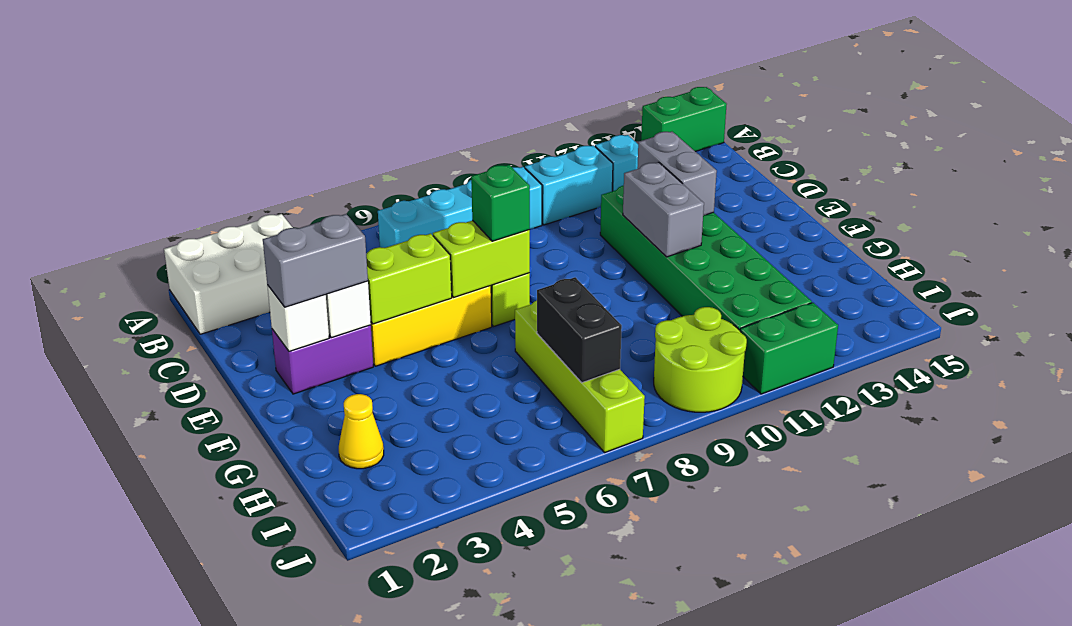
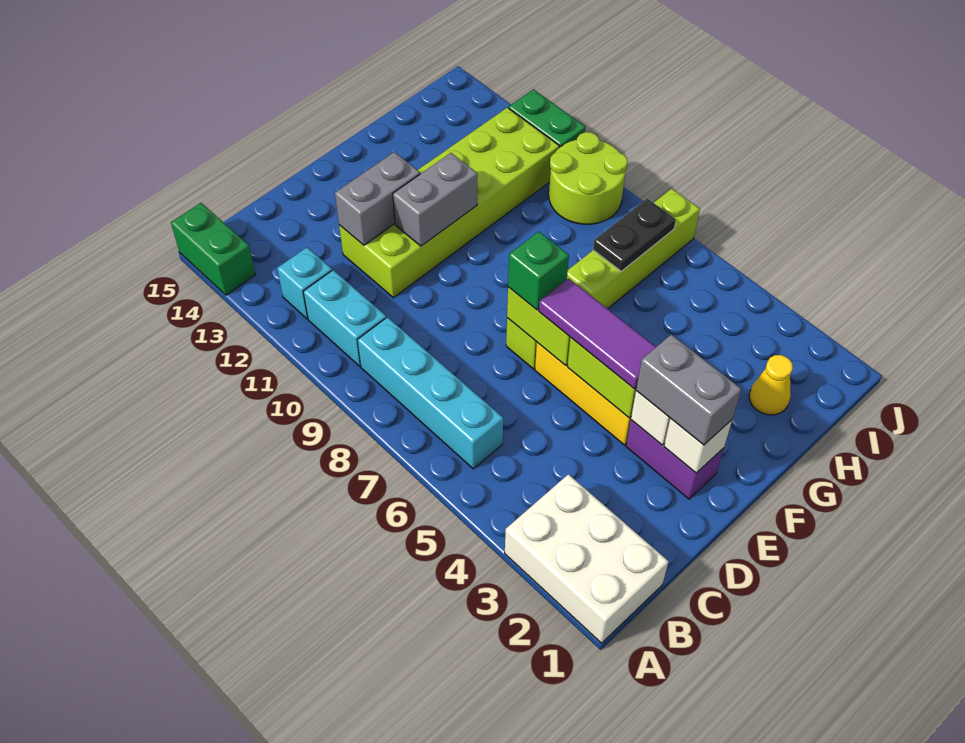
green 2x6 brick [600,185,812,330] -> lime 2x6 brick [339,108,559,298]
none -> purple 1x3 tile [539,278,656,389]
black 1x2 brick [537,277,622,383] -> black 1x2 plate [593,198,676,271]

